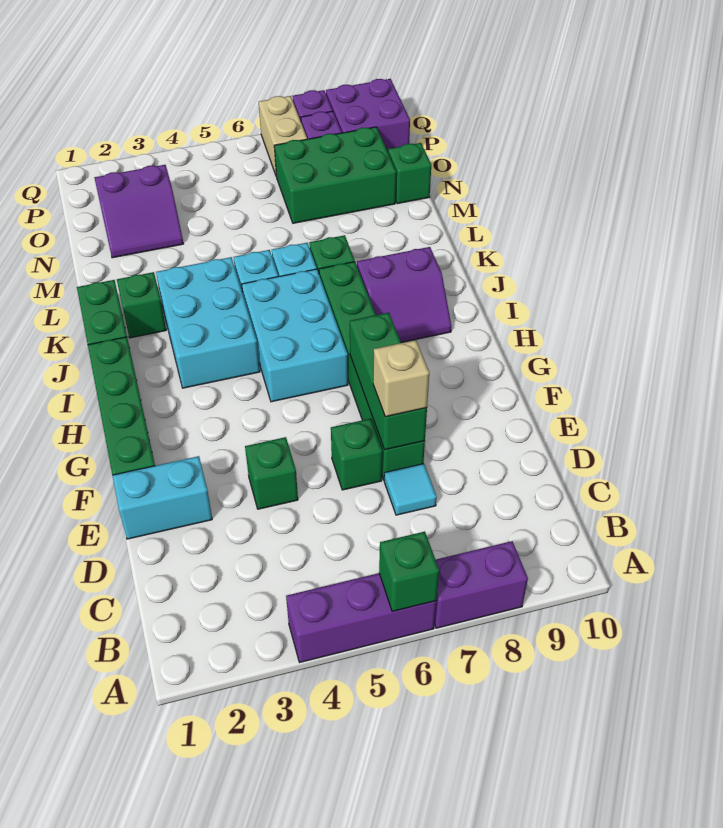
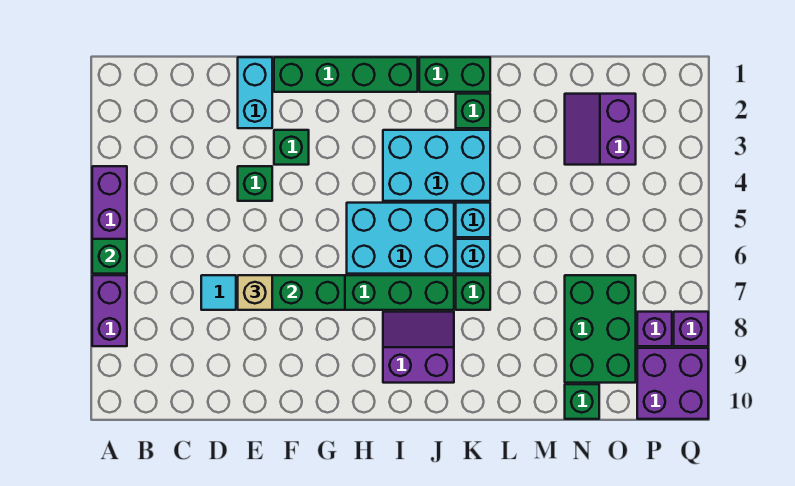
green 1x1 brick [331,419,382,490] -> green 1x1 brick moved to [274,130,309,165]
purple 2x2 slope [357,247,452,342] -> purple 2x2 slope turned to [383,312,454,383]
tan 1x2 brick [259,96,307,175] -> none

